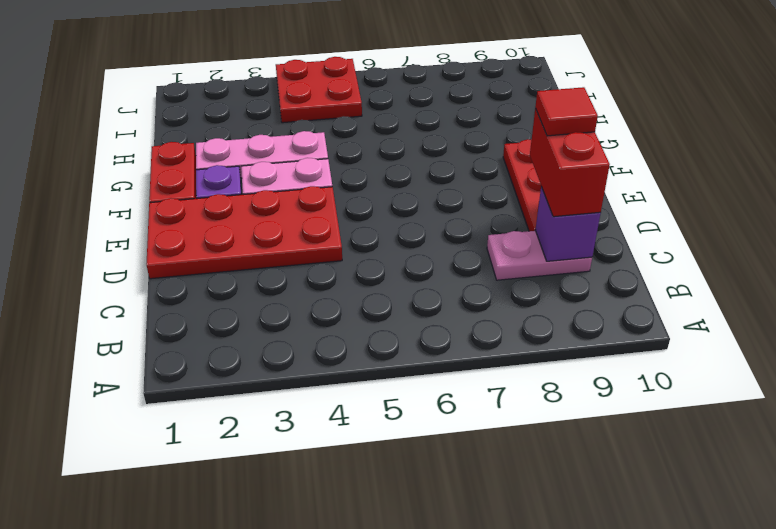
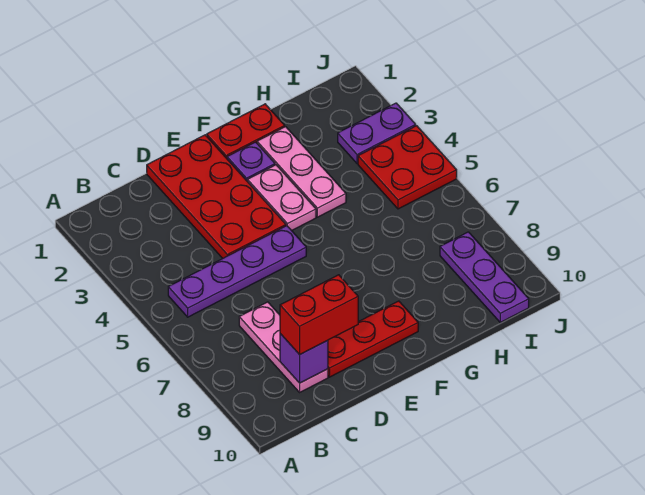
none -> purple 1x4 plate [168,226,306,317]
pink 1x2 plate [487,231,592,280] -> pink 1x3 plate [239,302,328,392]
red 1x1 tile [535,87,598,136] -> none
none -> purple 1x2 plate [338,103,416,164]
none -> purple 1x3 plate [440,232,529,322]

